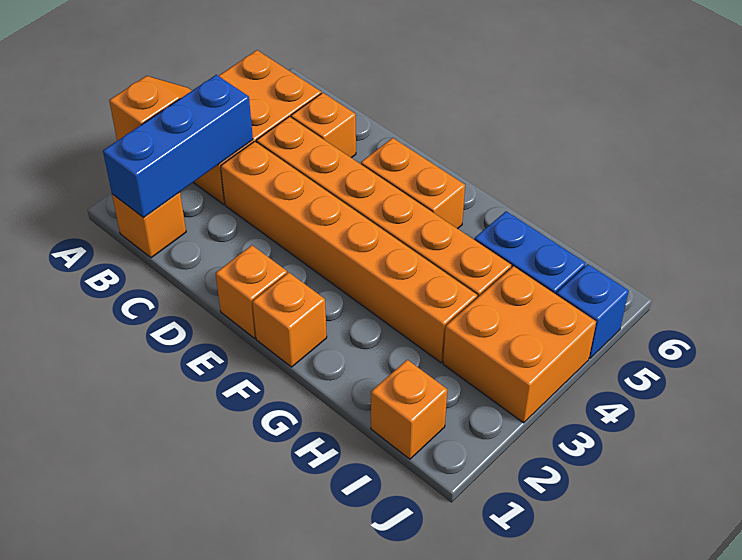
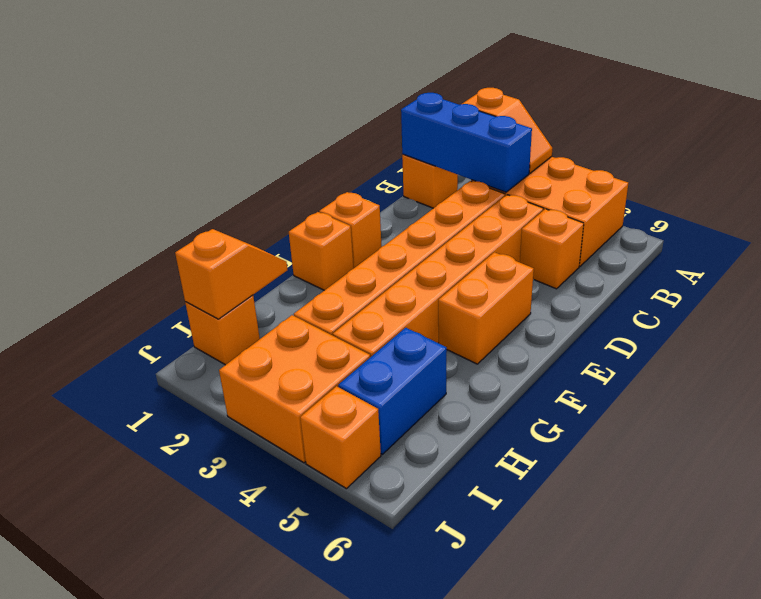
none -> orange 1x2 slope [175,229,287,319]
blue 1x1 brick [556,264,629,358] -> orange 1x1 brick [300,386,381,489]

